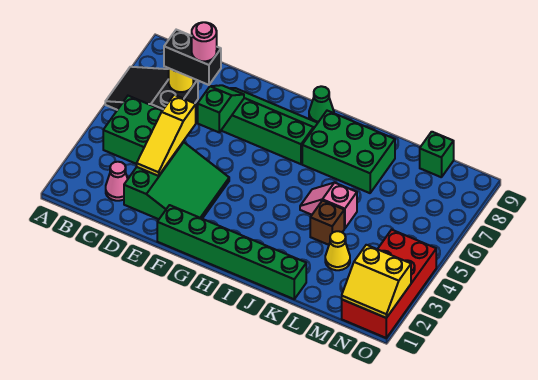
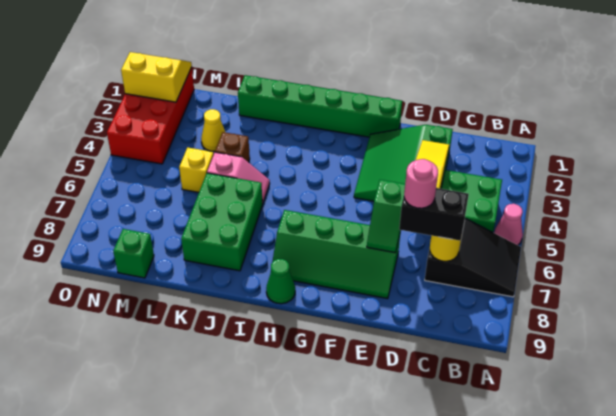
pink 1x1 cone [106,162,128,201] -> pink 1x1 cone moved to [494,204,523,245]
green 2x3 brick [302,111,395,193] -> green 2x3 brick turned to [181,173,263,271]
none -> yellow 1x1 brick [179,147,214,192]

